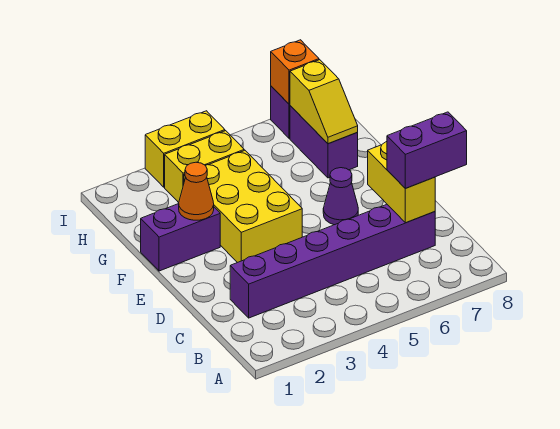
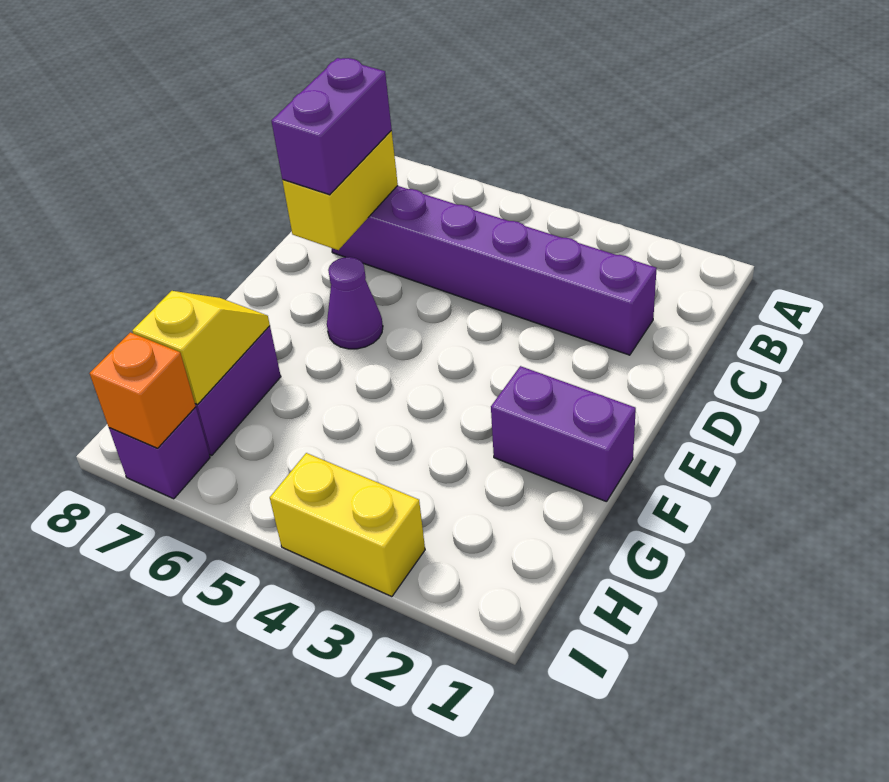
purple 1x2 brick [387,112,467,188] -> purple 1x2 brick turned to [272,58,392,195]
yellow 2x3 brick [184,150,302,263] -> none
orange 1x1 cone [179,162,214,220] -> none
yellow 1x2 brick [165,131,244,203] -> none

